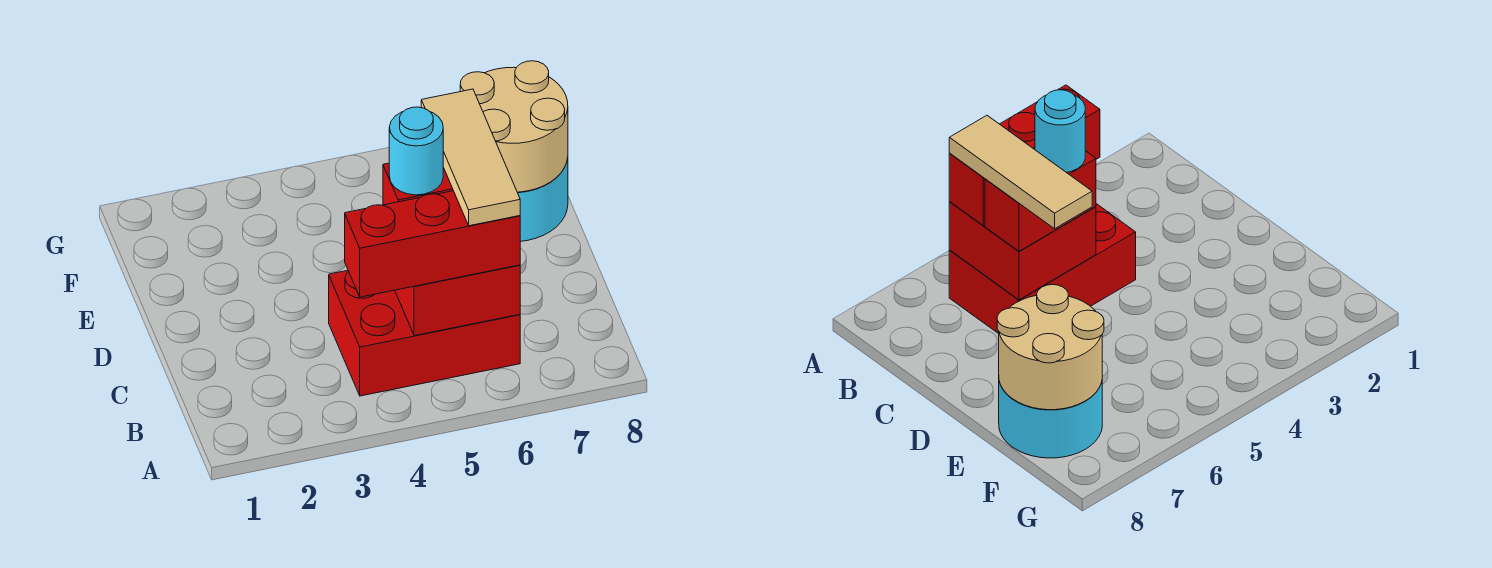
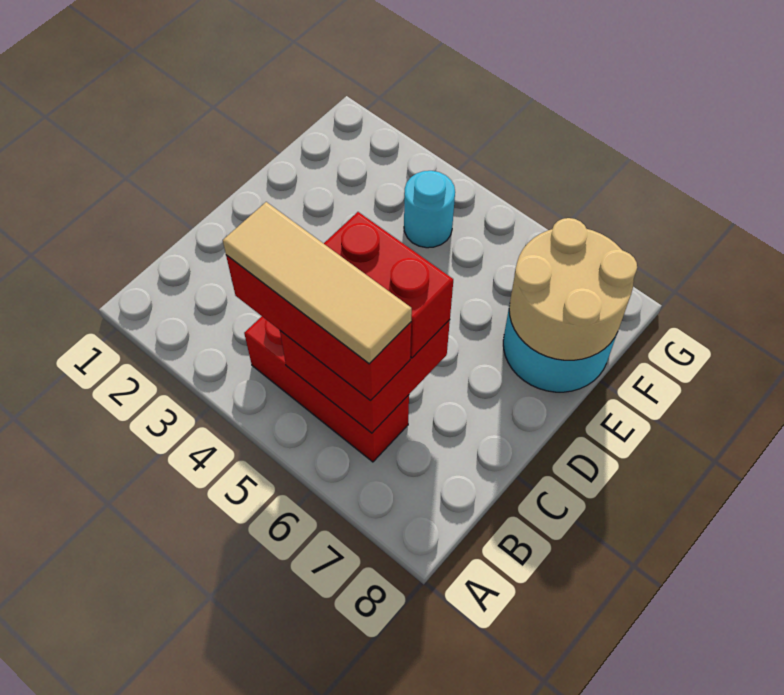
red 2x3 brick [329,270,520,396] -> red 1x3 brick [244,317,409,462]
tan 1x3 tile [421,89,520,226] -> tan 1x3 tile turned to [223,202,412,364]
cyan 1x1 round brick [389,107,443,195] -> cyan 1x1 round brick moved to [404,171,455,248]

